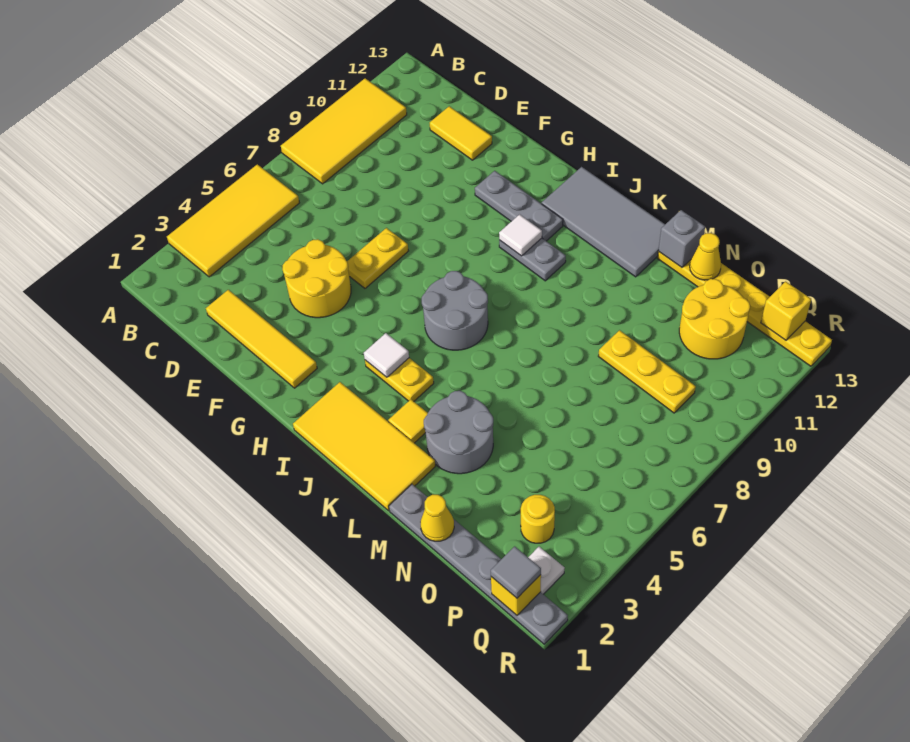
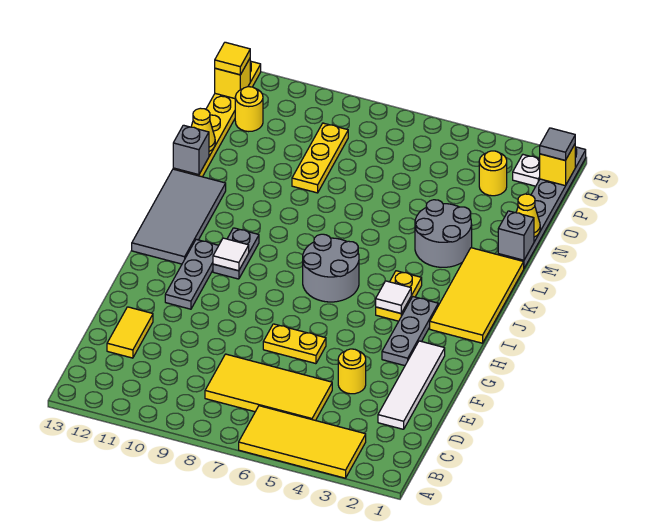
yellow 2x4 tile [281,78,407,184] -> yellow 2x4 tile moved to [205,354,332,420]
yellow 1x4 tile [206,290,317,388] -> white 1x4 tile [378,341,445,429]
yellow 2x2 round brick [283,239,351,318] -> yellow 1x1 round brick [338,349,366,394]
none -> grey 1x3 plate [382,297,438,366]
yellow 1x1 tile [388,399,428,443] -> yellow 1x1 tile moved to [215,42,250,75]
none -> grey 1x1 brick [498,211,534,260]
yellow 2x2 round brick [679,279,750,359] -> yellow 1x1 round brick [235,87,263,132]

